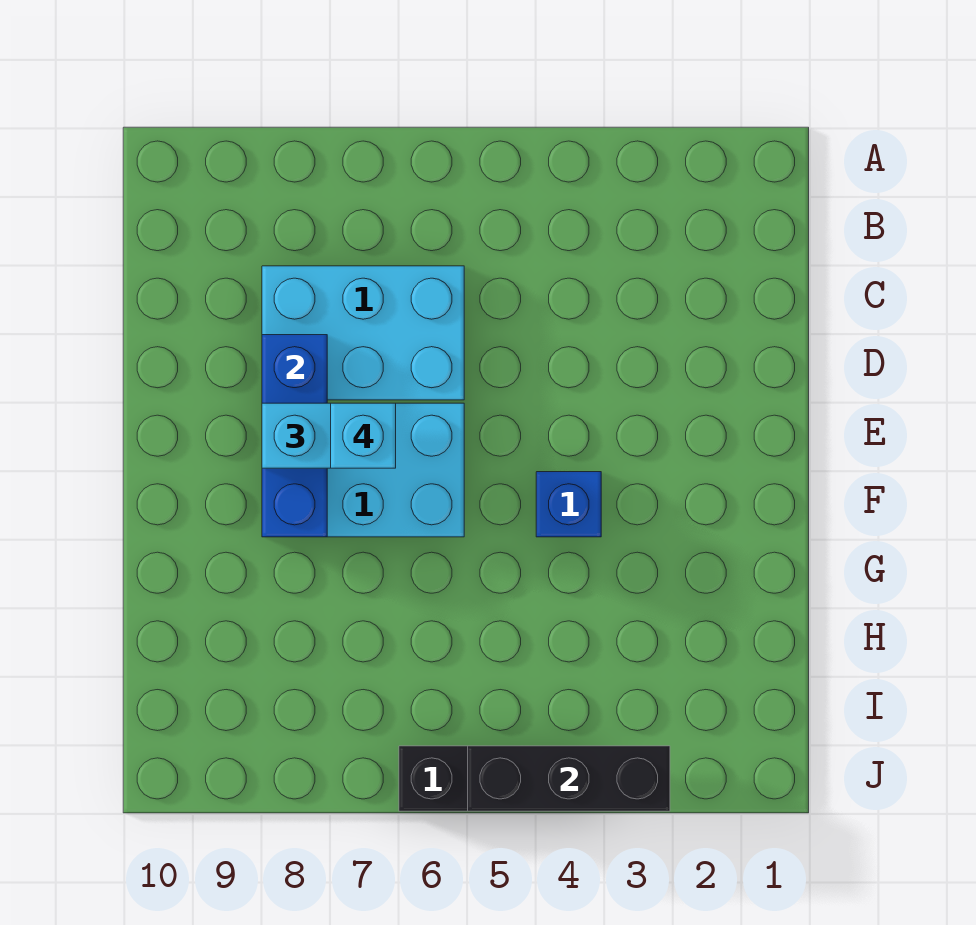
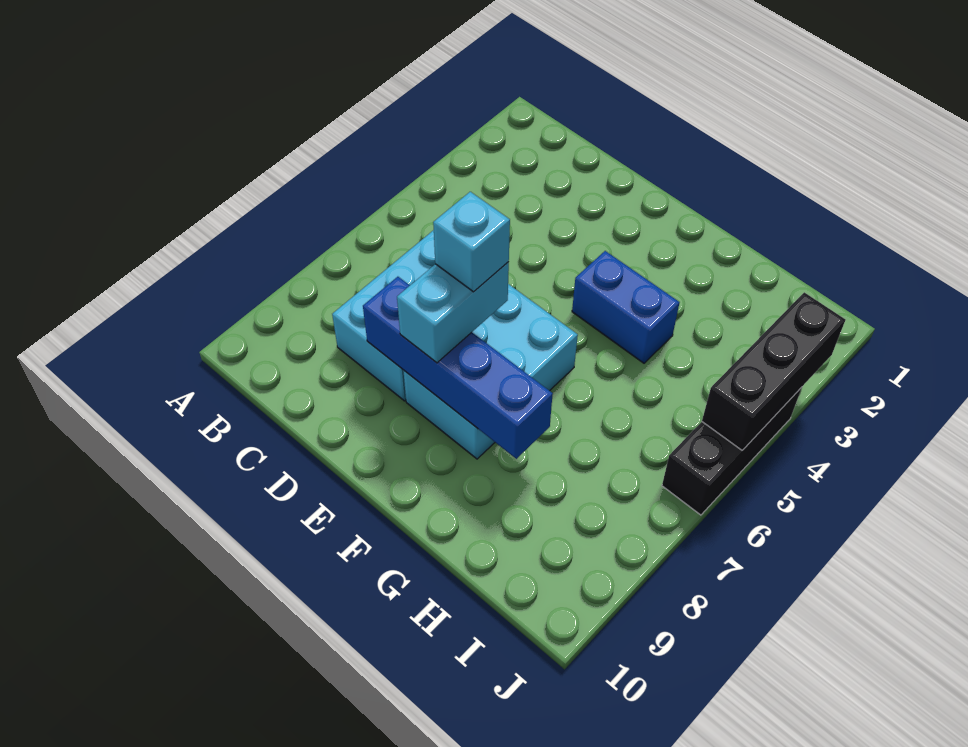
blue 1x3 brick [262,335,327,537] -> blue 1x4 brick [363,277,553,459]
blue 1x1 brick [536,472,601,537] -> blue 1x2 brick [572,251,679,363]

